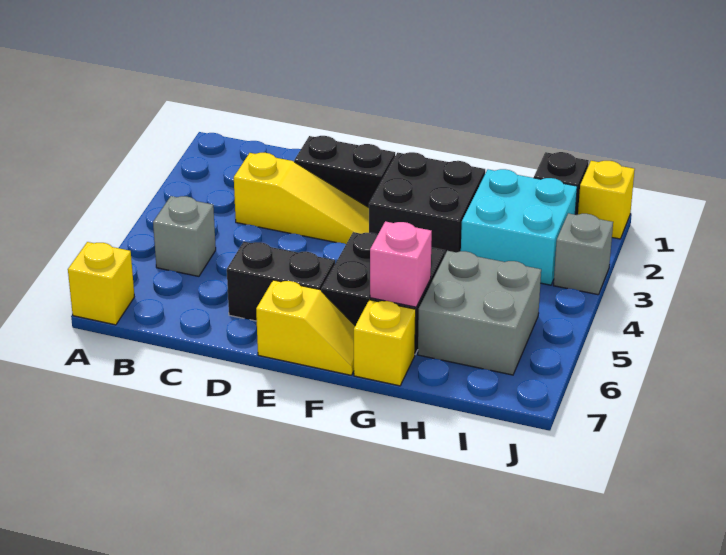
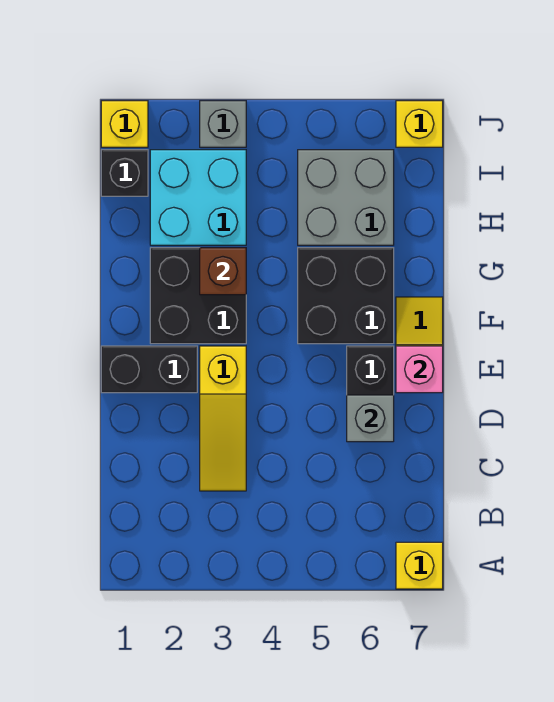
grey 1x1 brick [153,196,216,276] -> grey 1x1 brick moved to [347,395,394,442]
yellow 1x3 slope [234,153,369,244] -> yellow 1x3 slope turned to [200,346,246,491]
black 1x2 brick [294,136,395,207] -> black 1x2 brick turned to [101,346,197,393]
none -> brown 1x1 brick [200,248,246,295]
pink 1x1 brick [370,221,432,307] -> pink 1x1 brick moved to [396,346,443,393]
yellow 1x1 brick [354,300,416,386] -> yellow 1x1 brick moved to [396,101,443,147]

